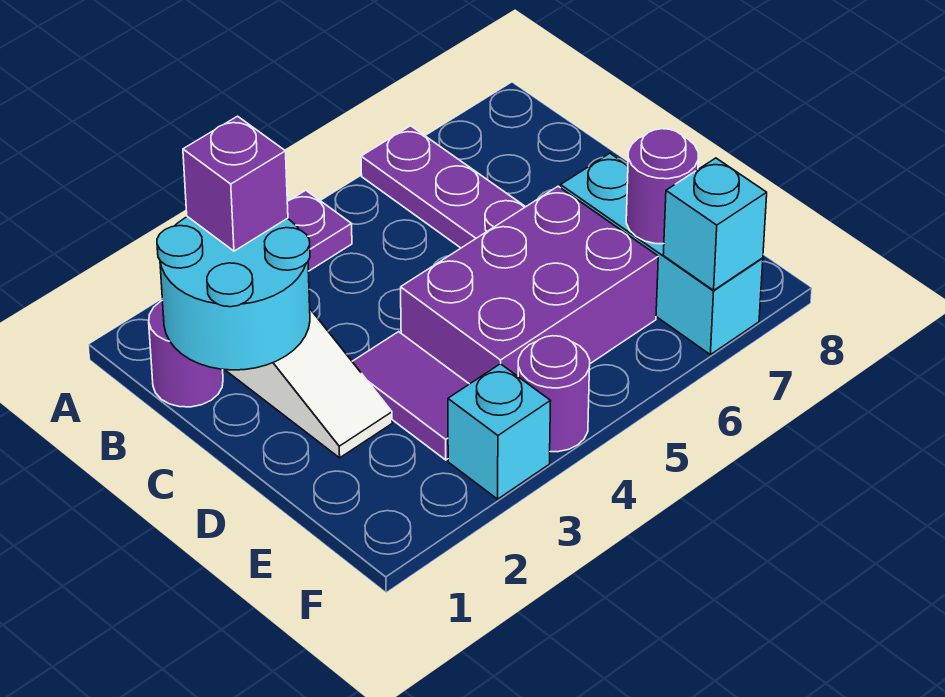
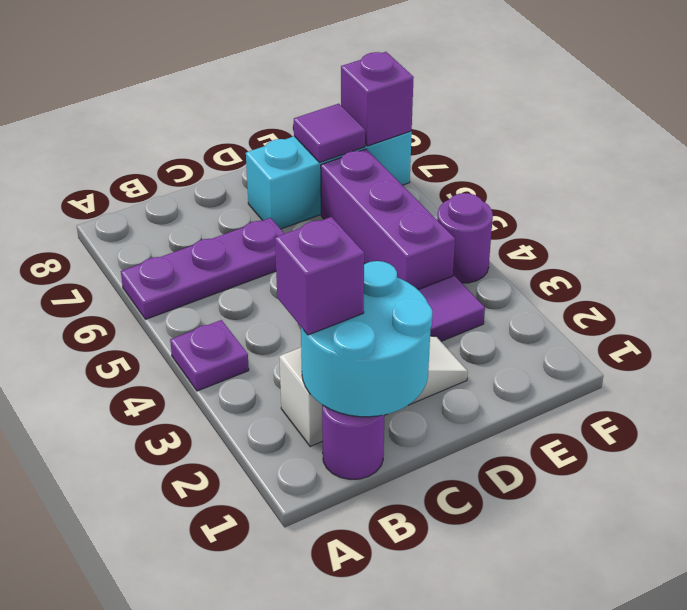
purple 2x3 brick [401,186,658,384] -> purple 1x3 brick [321,149,455,289]
purple 1x1 round brick [626,129,698,244] -> purple 1x1 tile [294,104,365,163]
cyan 1x1 brick [448,364,551,499] -> none
cyan 1x1 brick [663,158,767,290] -> purple 1x1 brick [341,52,414,146]

